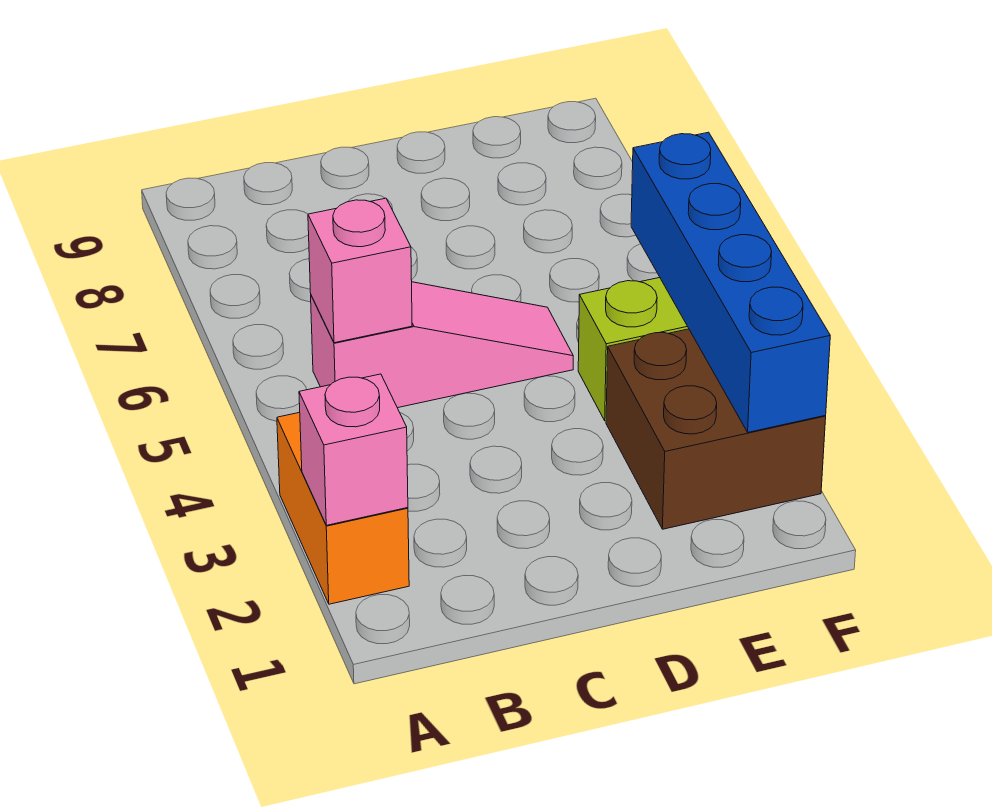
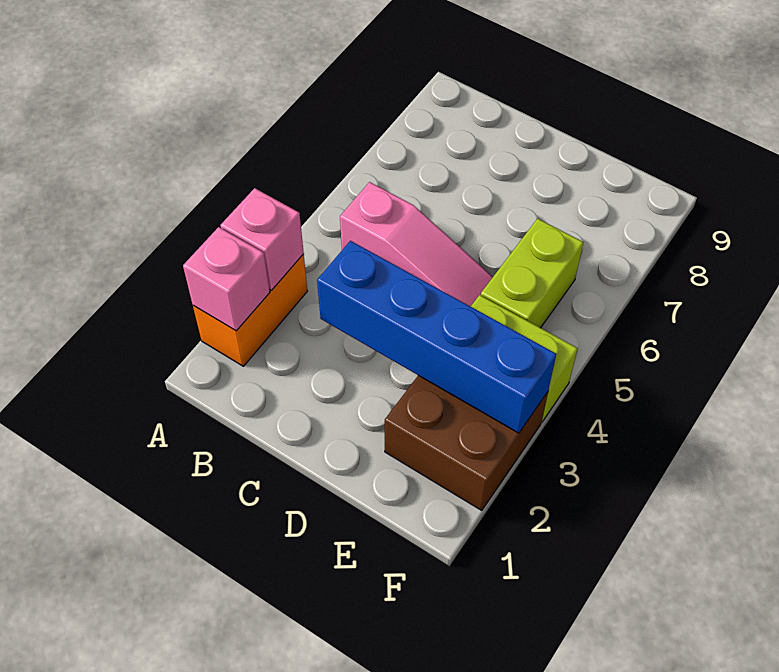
pink 1x1 brick [308,198,412,343] -> pink 1x1 brick moved to [220,188,304,290]
none -> lime 1x2 brick [481,219,583,328]
blue 1x4 brick [631,132,830,432] -> blue 1x4 brick turned to [317,241,556,433]

